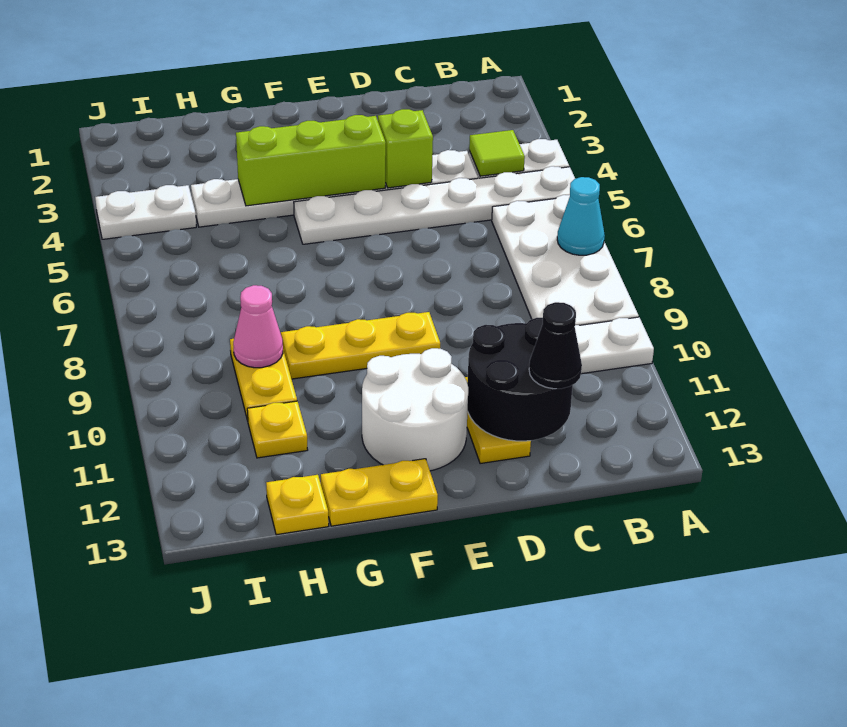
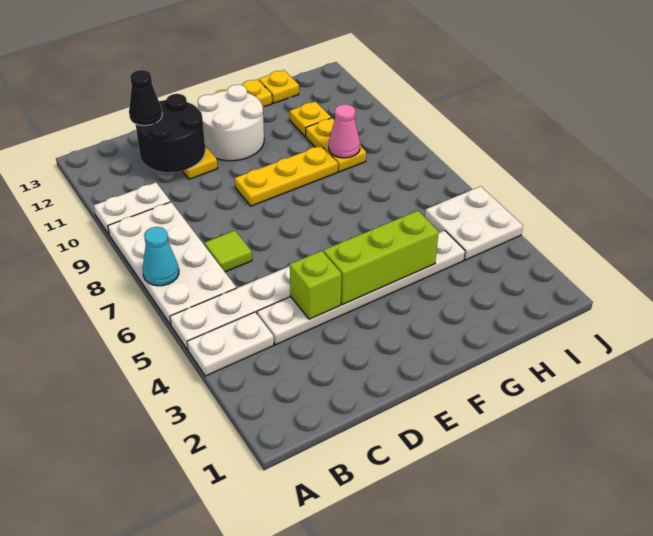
lime 1x1 tile [469,130,525,176] -> lime 1x1 tile moved to [204,231,252,272]
white 1x2 plate [95,185,196,239] -> white 2x2 plate [425,186,523,260]

